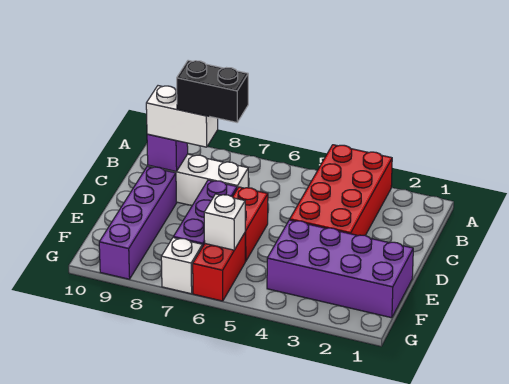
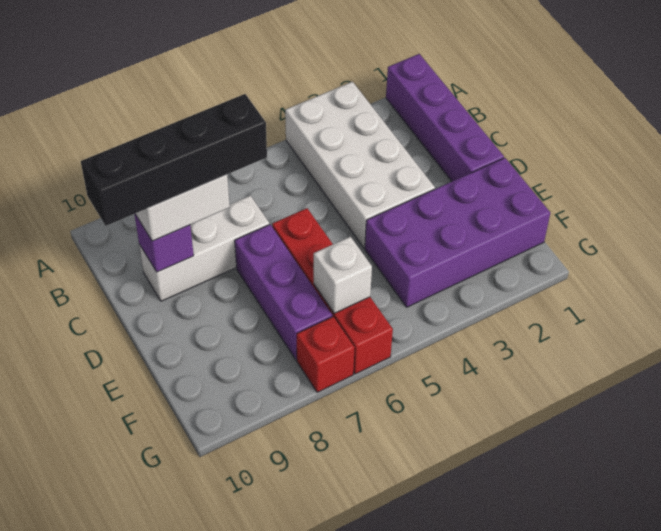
red 2x4 brick [290,145,392,236] -> white 2x4 brick [285,82,435,248]
black 1x2 brick [177,60,248,122] -> black 1x4 brick [81,94,267,226]
purple 1x4 brick [99,166,177,279] -> purple 1x4 brick moved to [386,54,504,181]
white 1x1 brick [161,238,202,294] -> red 1x1 brick [297,317,355,392]

